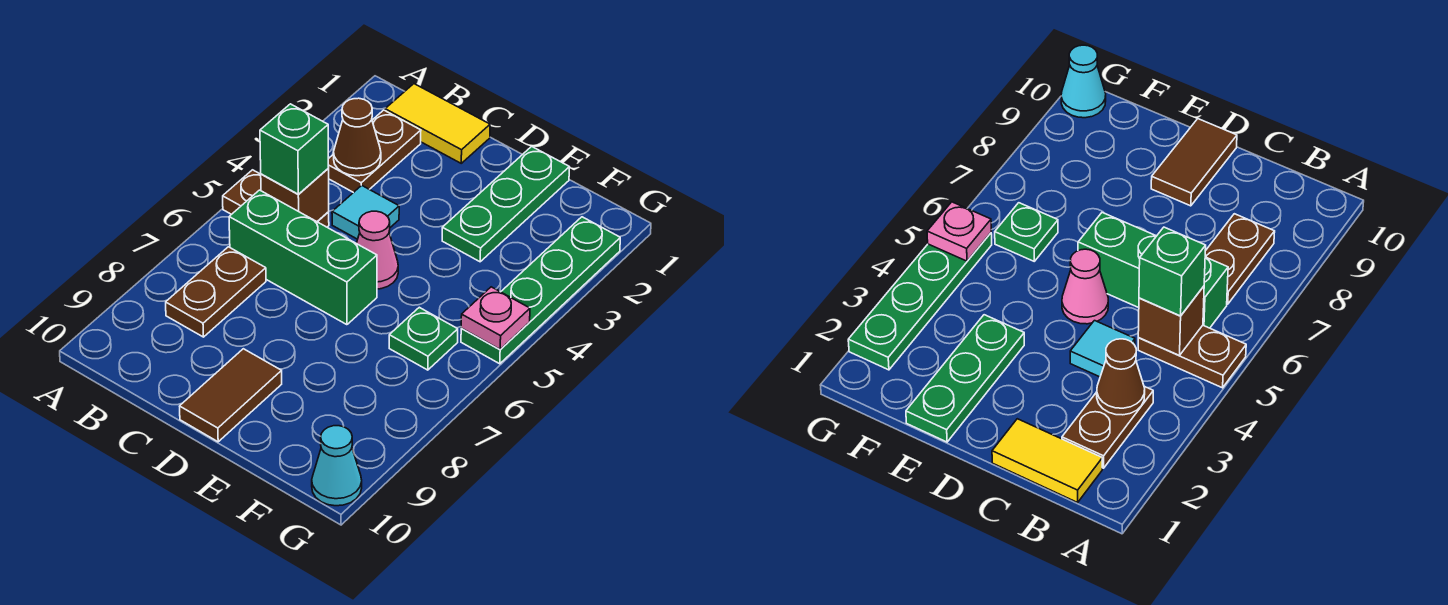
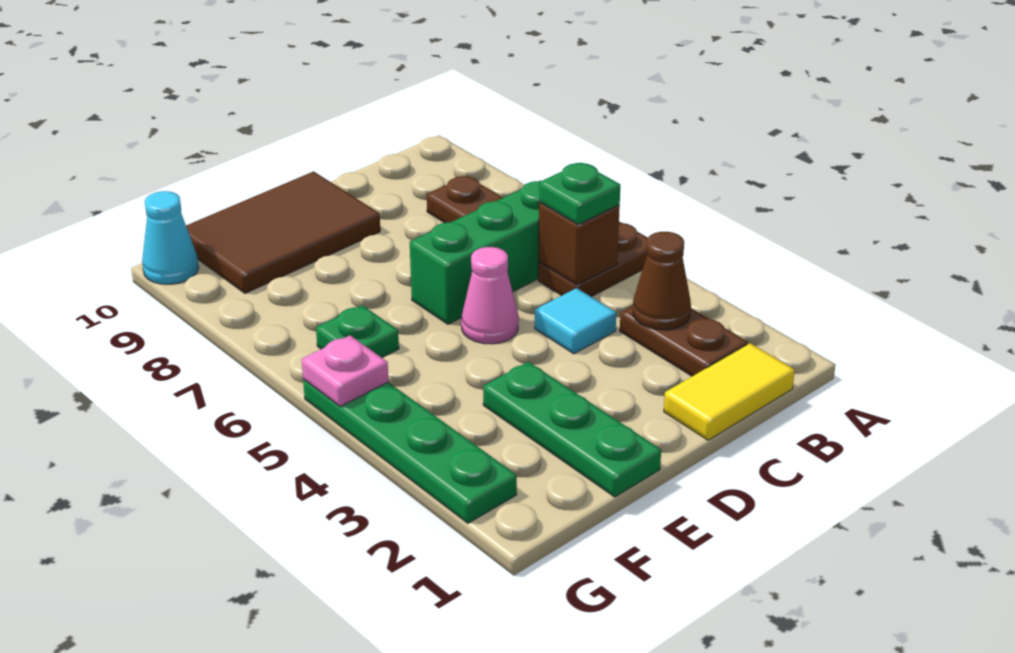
green 1x1 brick [260,104,329,194] -> green 1x1 plate [539,163,620,224]
brown 1x2 tile [180,349,282,442] -> brown 2x3 tile [186,171,380,293]

